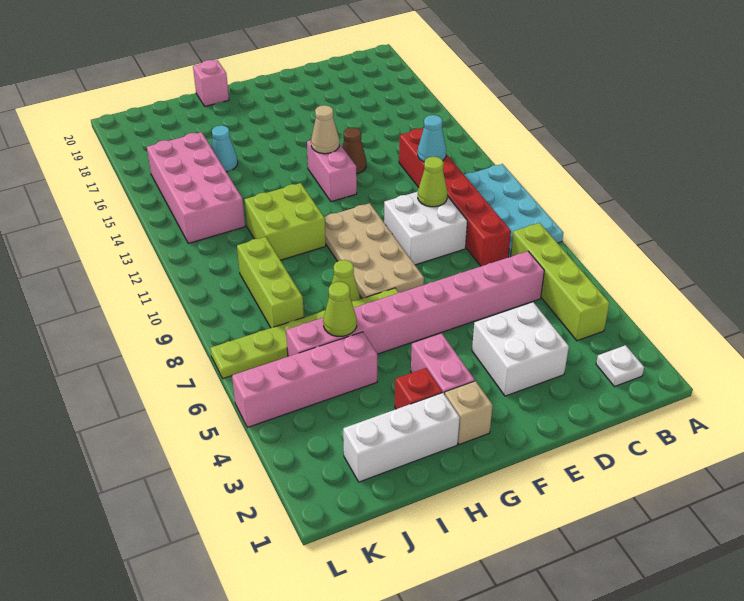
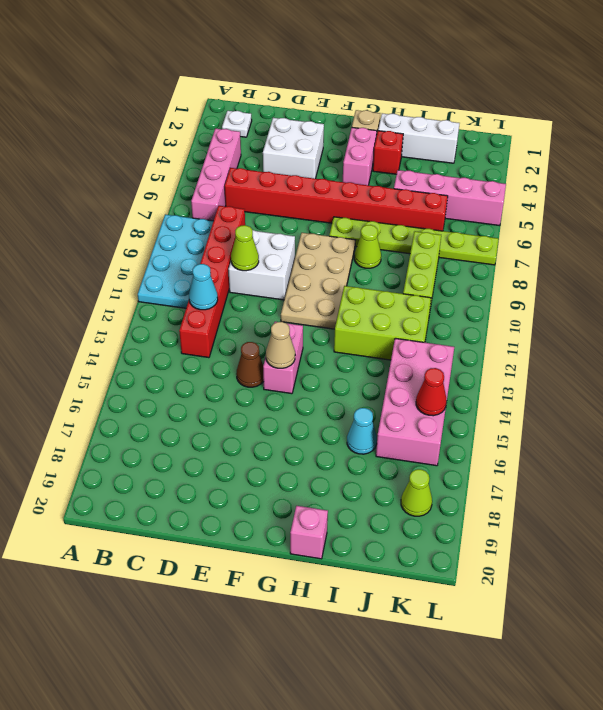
lime 1x4 brick [511,223,609,341] -> pink 1x4 brick [191,129,241,221]
pink 1x8 brick [286,251,544,357] -> red 1x8 brick [225,168,448,231]
lime 2x2 brick [245,183,326,260] -> lime 2x3 brick [334,286,431,360]
lime 1x1 cone [323,282,357,336] -> lime 1x1 cone moved to [401,469,432,516]
none -> red 1x1 cone [416,368,447,416]

